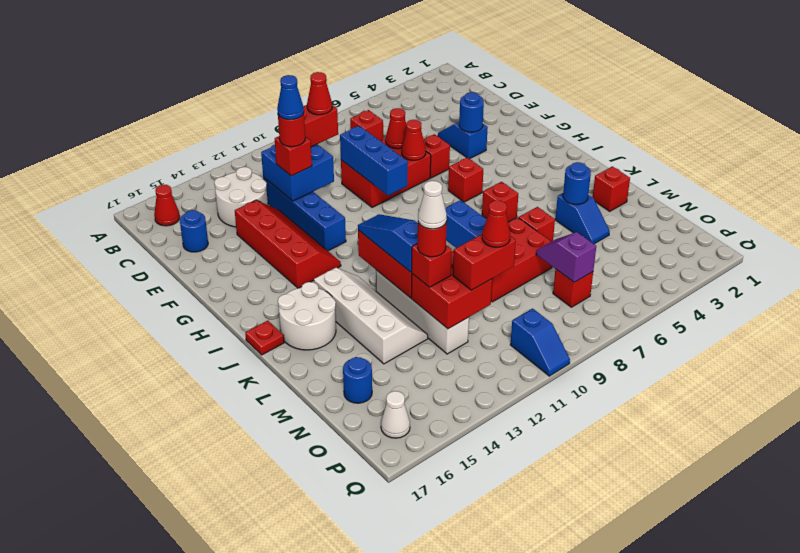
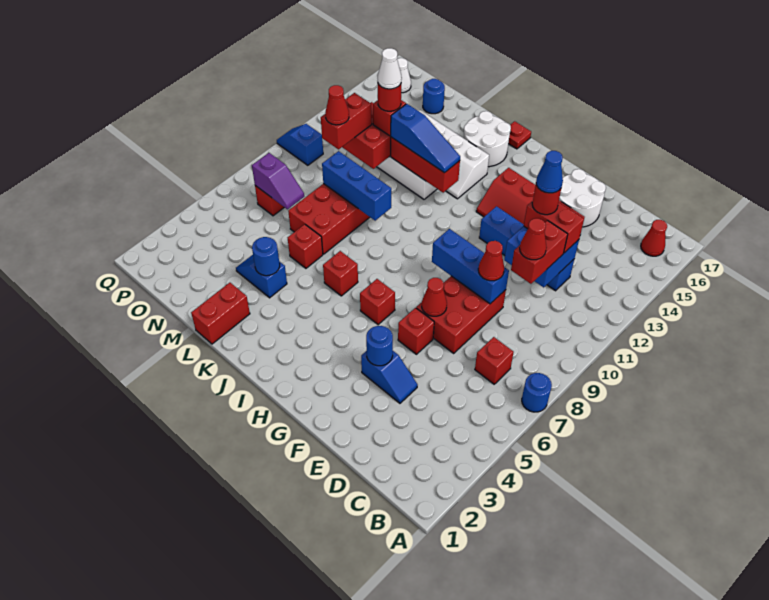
white 2x2 round brick [214,167,268,227] -> white 2x2 round brick moved to [559,169,606,227]
blue 1x1 round brick [180,210,208,252] -> blue 1x1 round brick moved to [522,373,552,412]
red 1x1 cone [386,108,406,149] -> red 1x1 cone moved to [478,241,504,281]
red 1x1 brick [275,136,312,176] -> red 1x2 brick [524,201,584,253]
red 1x1 brick [593,166,630,211] -> red 1x2 brick [191,283,250,344]

